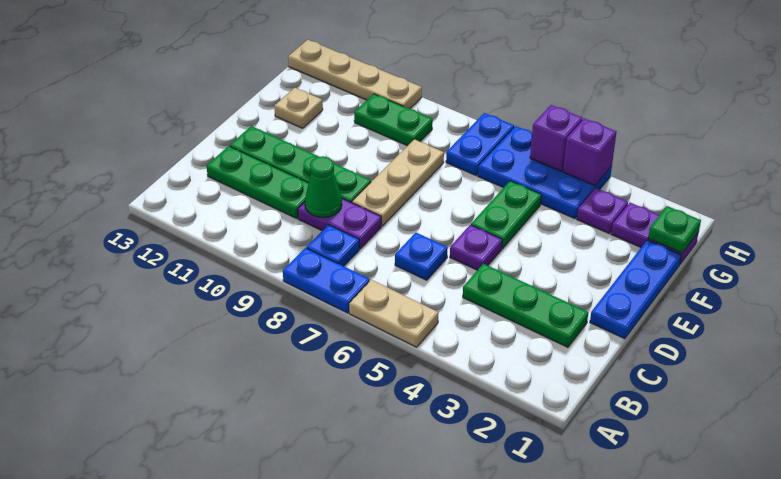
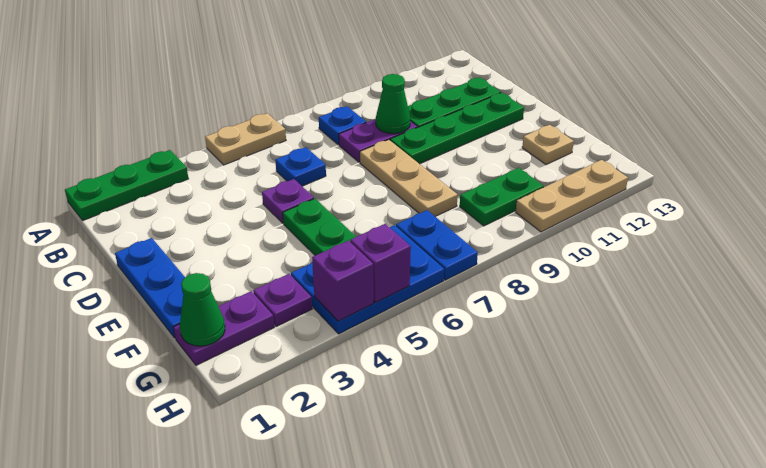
blue 1x2 plate [283,248,370,313] -> none
green 1x3 plate [463,264,588,347] -> green 1x3 plate moved to [65,150,188,220]
green 1x1 plate [648,206,701,253] -> green 1x1 cone [180,273,225,346]
tan 1x4 plate [288,40,422,109] -> tan 1x3 plate [516,160,628,232]

